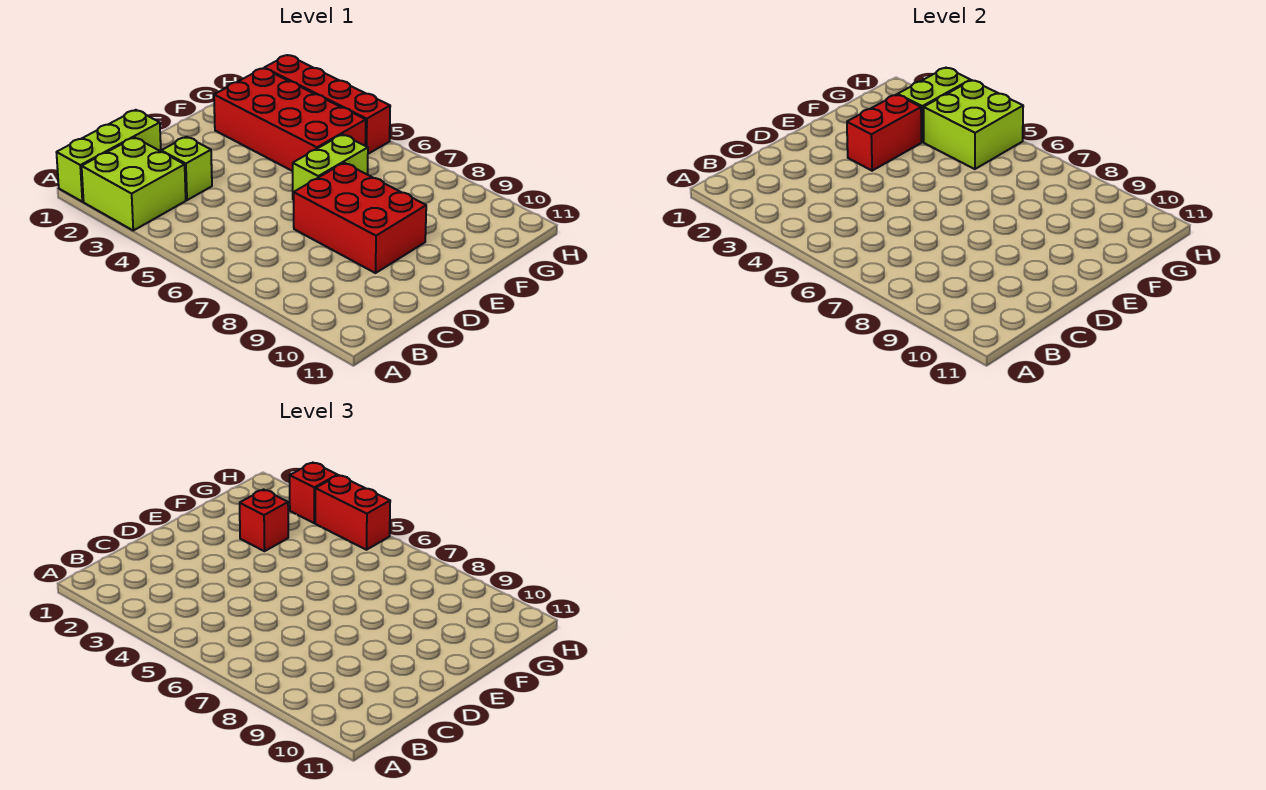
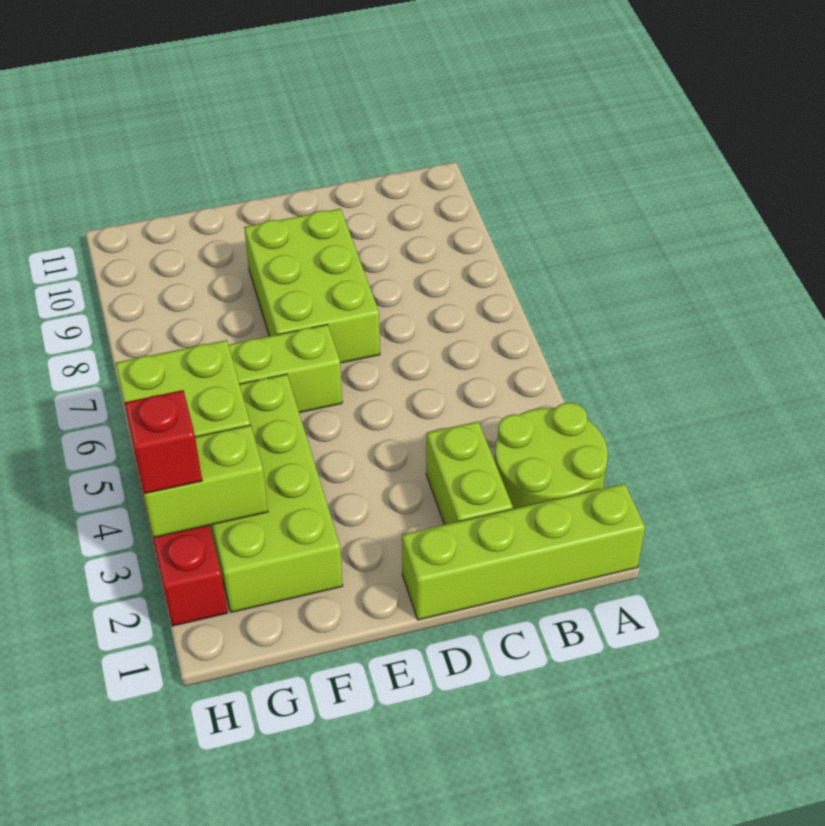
lime 1x3 brick [56,110,161,202] -> lime 1x4 brick [402,484,645,620]
lime 2x2 brick [82,137,186,230] -> lime 2x2 round brick [495,403,608,509]
lime 1x1 brick [161,137,212,200] -> lime 1x2 brick [426,422,513,525]
red 2x3 brick [294,163,426,273] -> lime 2x3 brick [244,209,380,363]
red 1x2 brick [847,95,921,171] -> none
red 2x4 brick [214,69,366,171] -> lime 2x4 brick [210,374,343,612]
red 1x1 brick [240,490,288,551] -> none
red 1x2 brick [315,475,390,550] -> none

